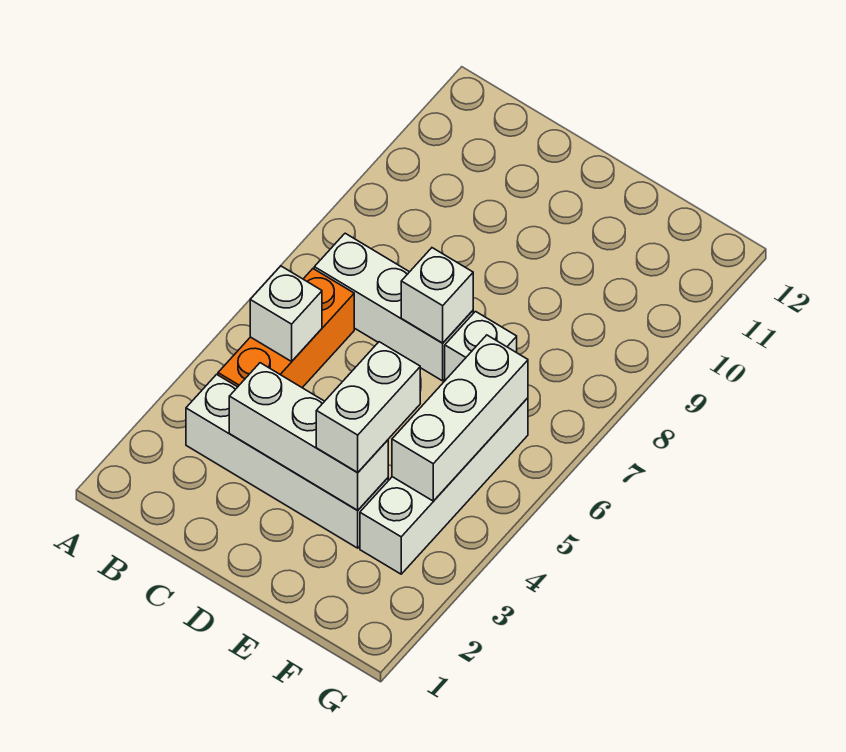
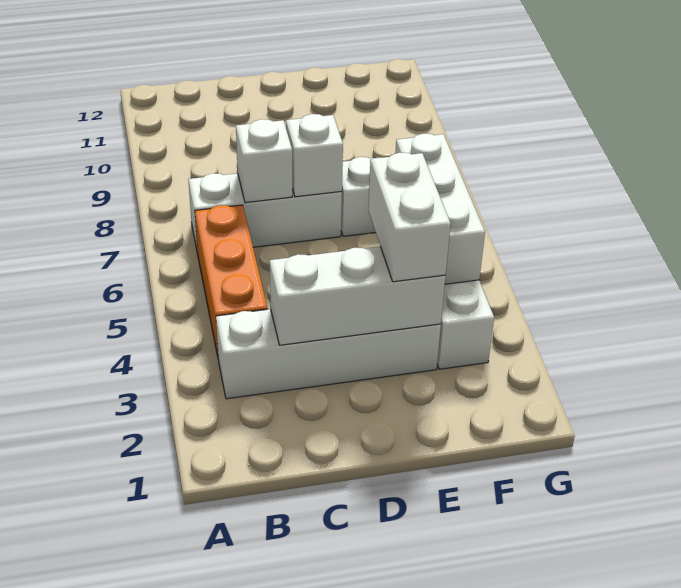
white 1x1 brick [250,266,322,361] -> white 1x1 brick moved to [236,119,292,203]

